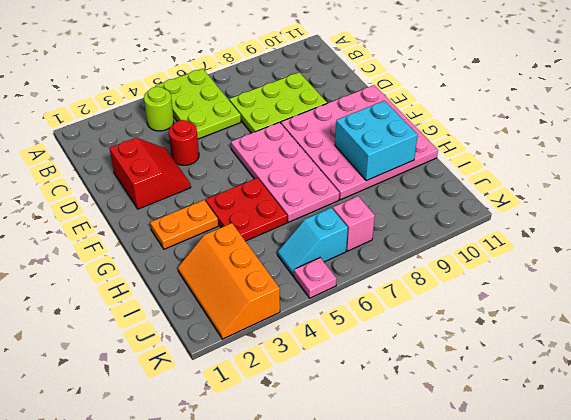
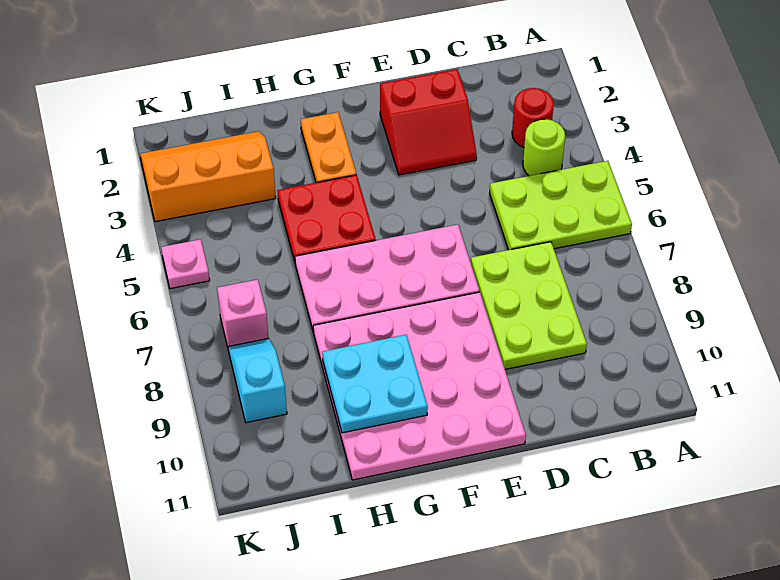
red 1x1 round brick [169,120,199,165] -> red 1x1 round brick moved to [512,88,554,147]
cyan 2x2 brick [335,101,418,181] -> cyan 2x2 plate [322,335,428,433]
cyan 1x2 slope [278,208,348,276] -> cyan 1x2 slope moved to [228,338,287,423]

